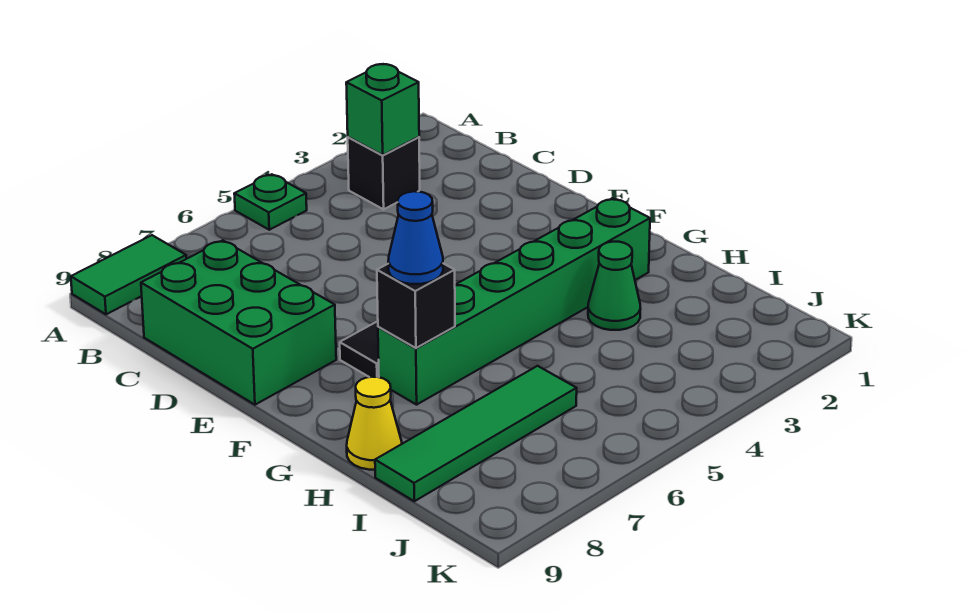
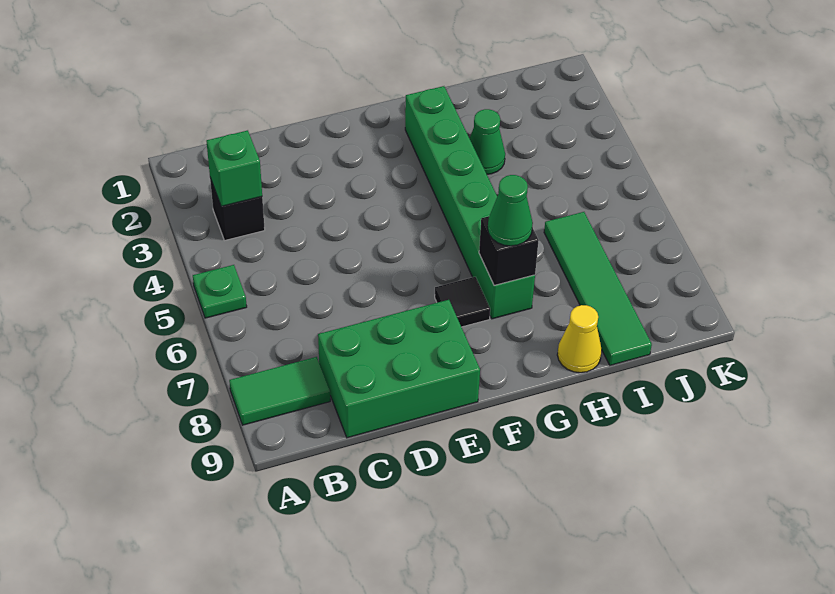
green 1x2 tile [71,235,186,314] -> green 1x2 tile turned to [229,357,330,425]
blue 1x1 cone [388,191,443,284] -> green 1x1 cone [488,175,533,246]

